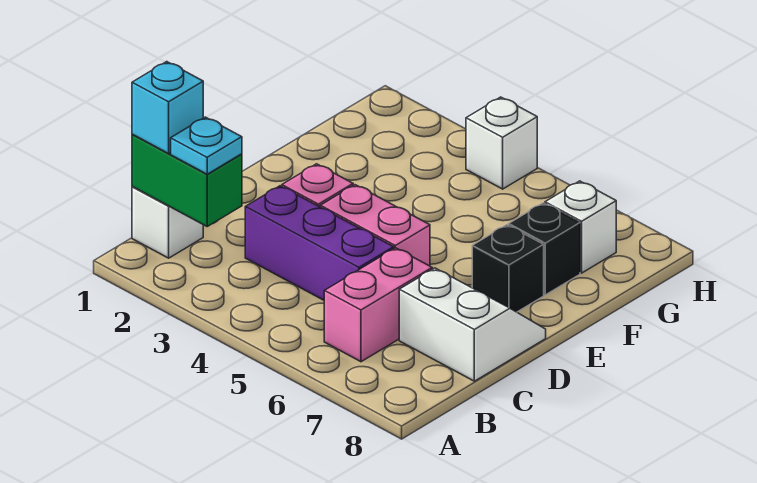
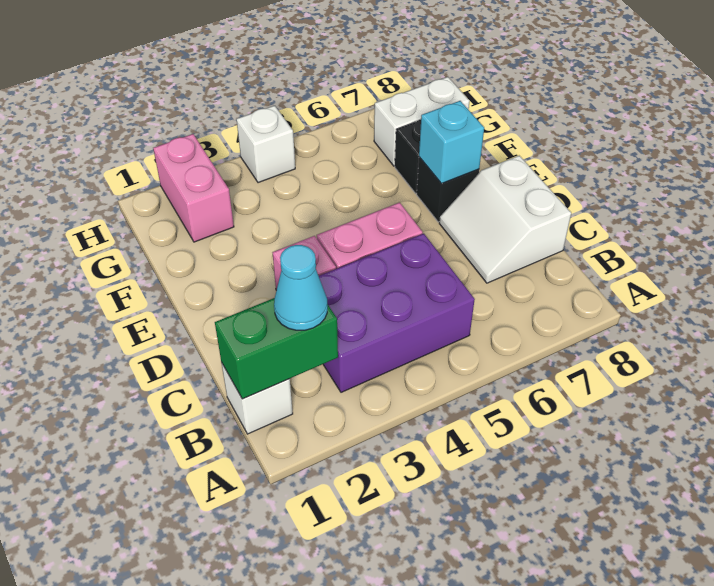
cyan 1x1 brick [132,62,203,153] -> cyan 1x1 brick moved to [419,101,484,184]
cyan 1x1 plate [171,117,242,174] -> cyan 1x1 cone [274,245,327,330]
pink 1x2 brick [324,248,432,362] -> pink 1x2 brick moved to [153,134,234,242]
purple 1x3 brick [245,186,394,300] -> purple 2x3 brick [319,234,475,392]
white 2x2 slope [399,268,546,381] -> white 2x2 slope turned to [439,156,571,283]
white 1x1 brick [545,181,616,273] -> white 1x2 brick [374,77,469,166]

